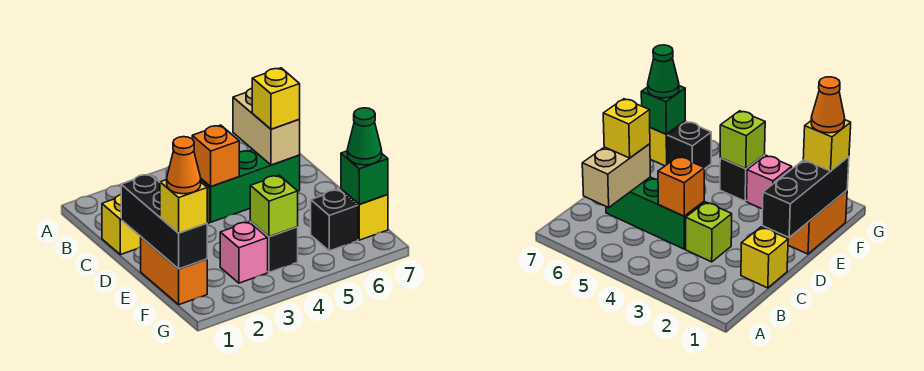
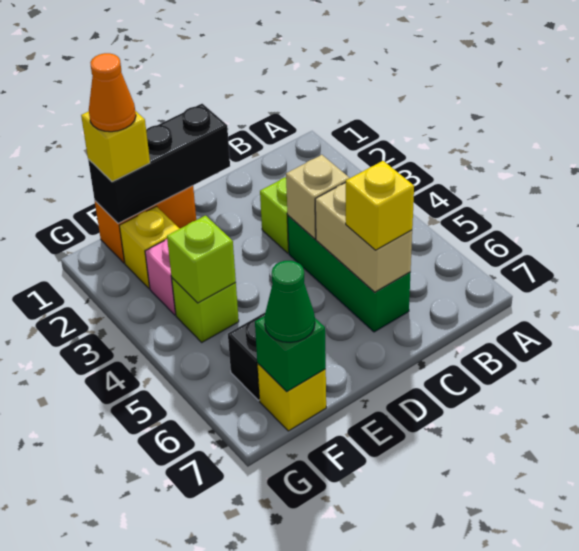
tan 1x2 brick [233,88,300,165] -> tan 1x2 brick turned to [315,182,412,292]
yellow 1x1 brick [102,195,141,255] -> yellow 1x1 brick moved to [119,206,180,289]
orange 1x1 brick [192,125,239,187] -> tan 1x1 brick [286,155,349,239]
black 1x1 brick [250,222,298,272] -> lime 1x1 brick [172,278,239,342]

